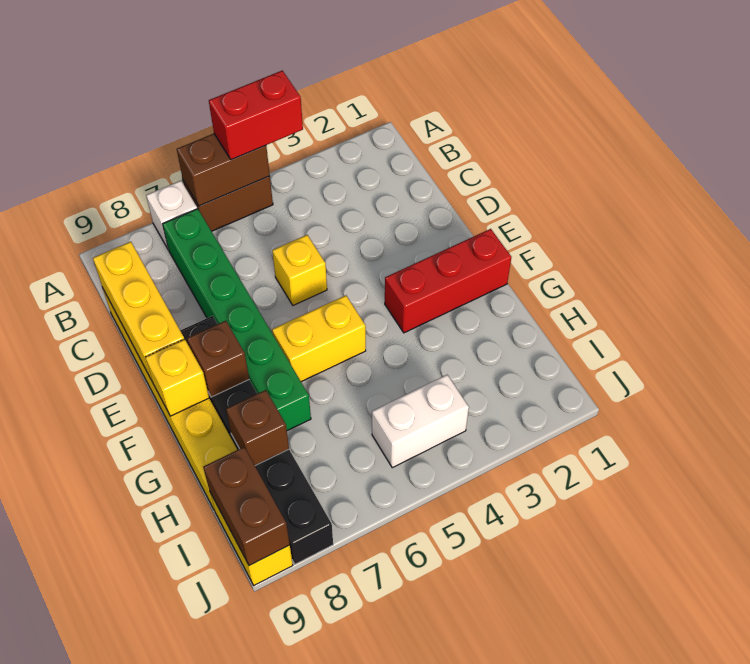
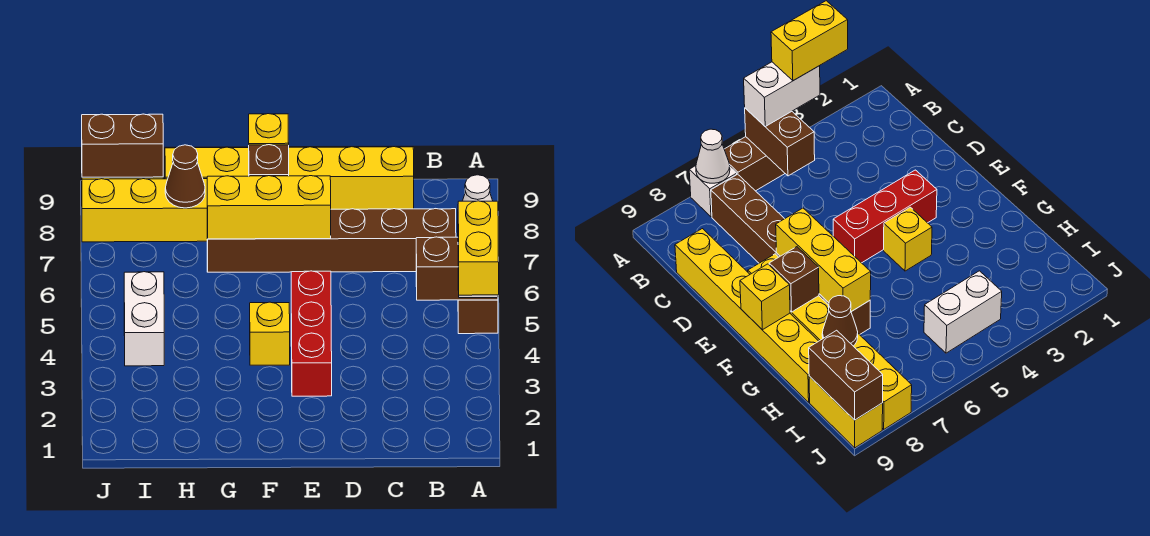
red 1x2 brick [209,70,303,160] -> white 1x2 brick [744,62,820,127]
brown 1x2 brick [177,134,270,206] -> brown 1x2 brick turned to [416,237,498,300]
none -> white 1x1 cone [463,175,493,201]
green 1x6 brick [163,209,311,431] -> brown 1x6 brick [207,209,456,272]
yellow 1x3 brick [93,242,184,380] -> yellow 1x3 brick moved to [207,176,331,239]
yellow 1x1 brick [272,235,327,305] -> yellow 1x1 brick moved to [250,302,290,365]
black 1x6 brick [180,316,333,564] -> yellow 1x6 brick [82,179,208,242]
red 1x3 brick [385,229,511,333] -> red 1x3 brick moved to [291,271,332,396]
yellow 1x2 brick [272,295,366,382] -> yellow 1x2 brick moved to [458,201,499,295]
brown 1x1 brick [226,390,289,466] -> brown 1x1 cone [165,145,205,208]

